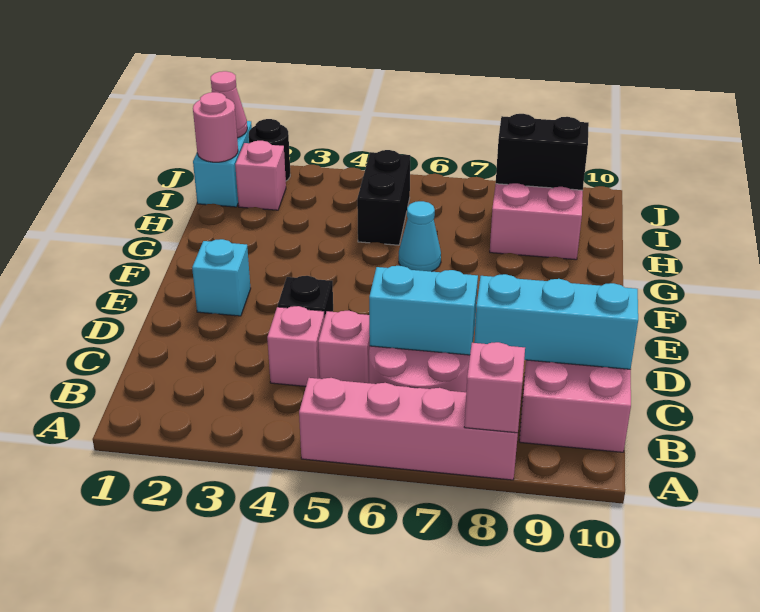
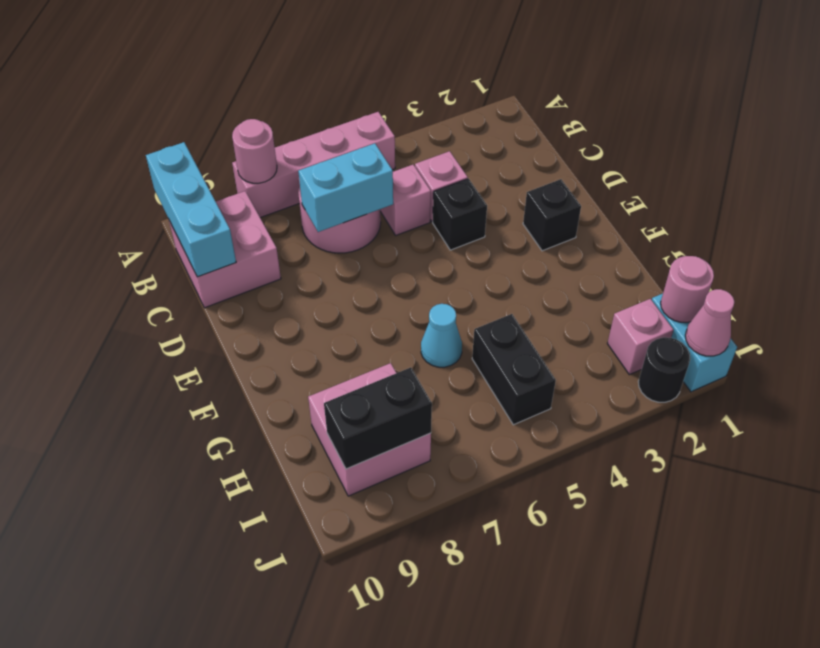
pink 1x1 brick [464,342,525,433] -> pink 1x1 round brick [232,119,277,183]
cyan 1x3 brick [474,274,638,369] -> cyan 1x3 brick turned to [146,142,236,277]
cyan 1x1 brick [192,239,251,316] -> black 1x1 brick [523,179,581,251]

